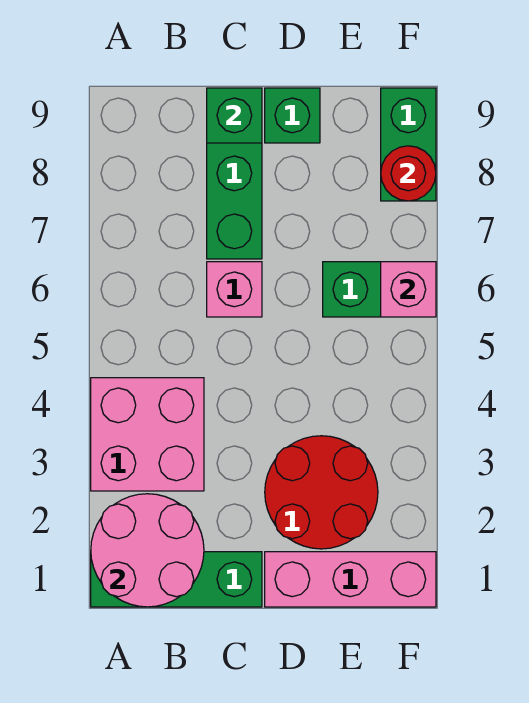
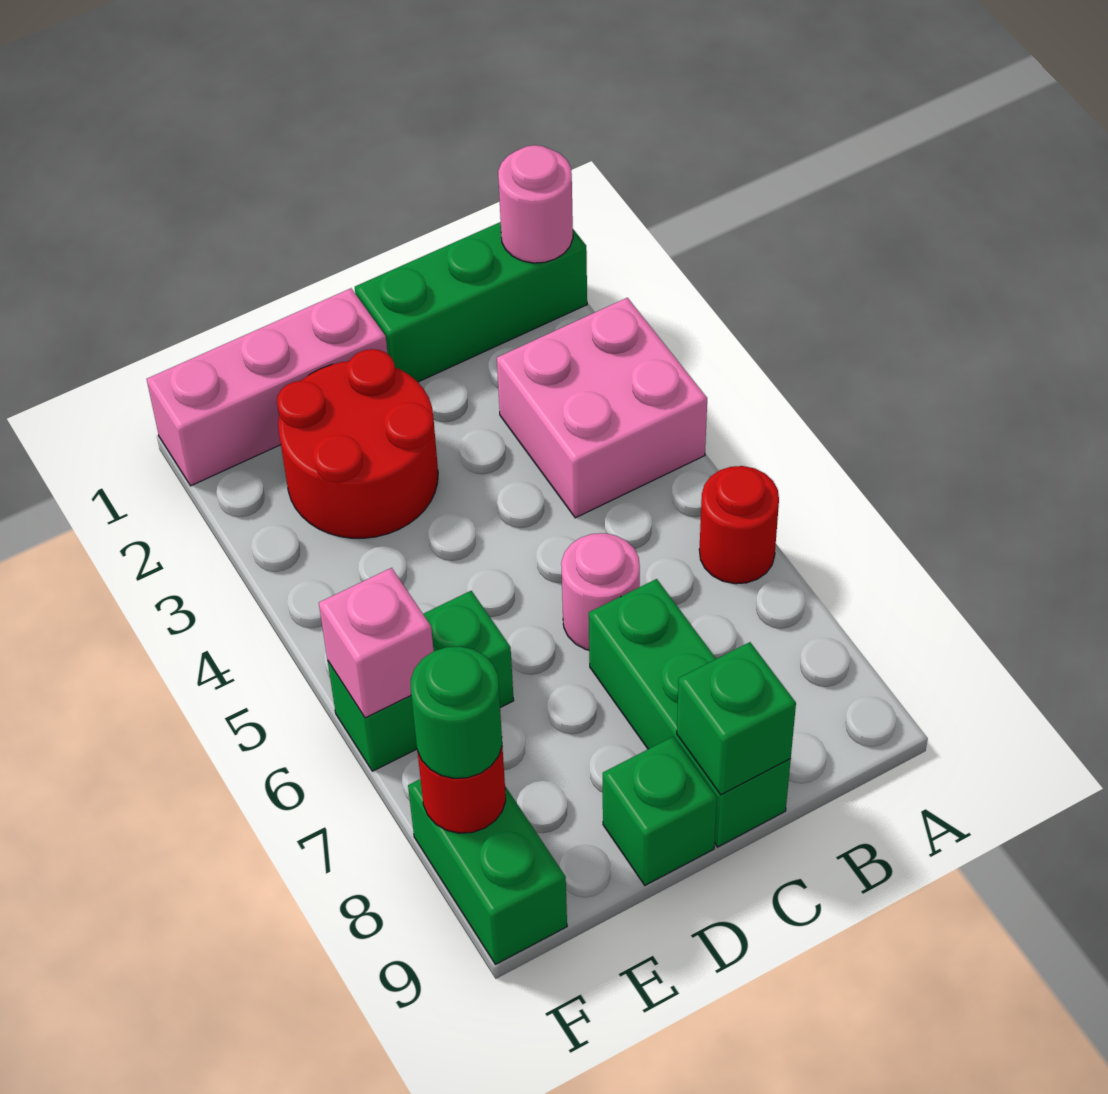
pink 2x2 round brick [91,494,204,607] -> pink 1x1 round brick [498,145,573,263]
none -> red 1x1 round brick [699,466,779,584]
pink 1x1 brick [207,262,262,317] -> pink 1x1 round brick [561,533,640,650]
none -> green 1x1 round brick [411,646,502,778]

